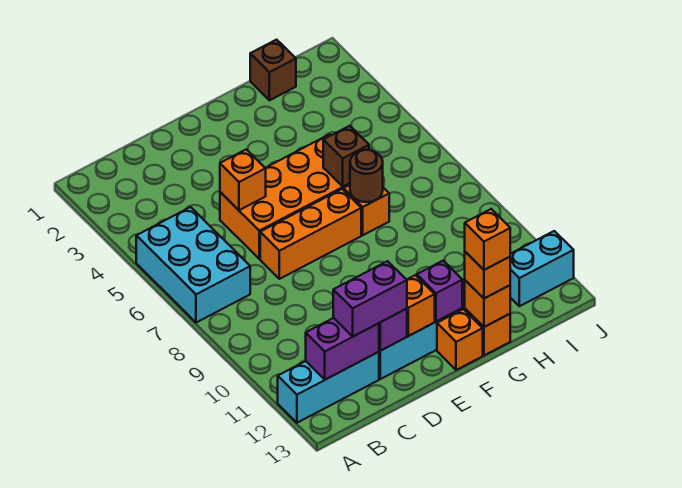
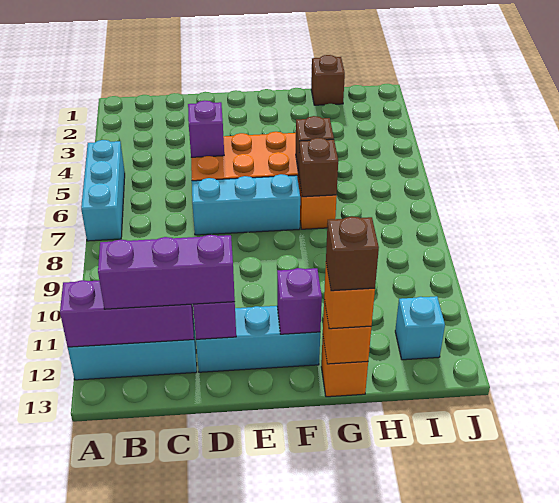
cyan 2x3 brick [136,207,250,323] -> cyan 1x3 brick [81,140,125,241]
purple 1x2 brick [306,318,379,380] -> purple 1x3 brick [60,280,194,347]
purple 1x2 brick [333,261,407,336] -> purple 1x3 brick [98,235,235,309]
orange 1x1 brick [220,149,266,210] -> purple 1x1 brick [188,101,224,157]
orange 1x3 brick [260,189,361,279] -> cyan 1x3 brick [192,174,300,235]
orange 1x1 brick [407,275,435,336] -> none
orange 1x1 brick [437,309,483,370] -> none
brown 1x1 round brick [350,150,383,202] -> brown 1x1 brick [299,138,338,197]
orange 1x1 brick [465,209,510,270] -> brown 1x1 brick [326,216,379,291]
cyan 1x2 brick [510,231,574,306] -> cyan 1x1 brick [395,296,445,360]

